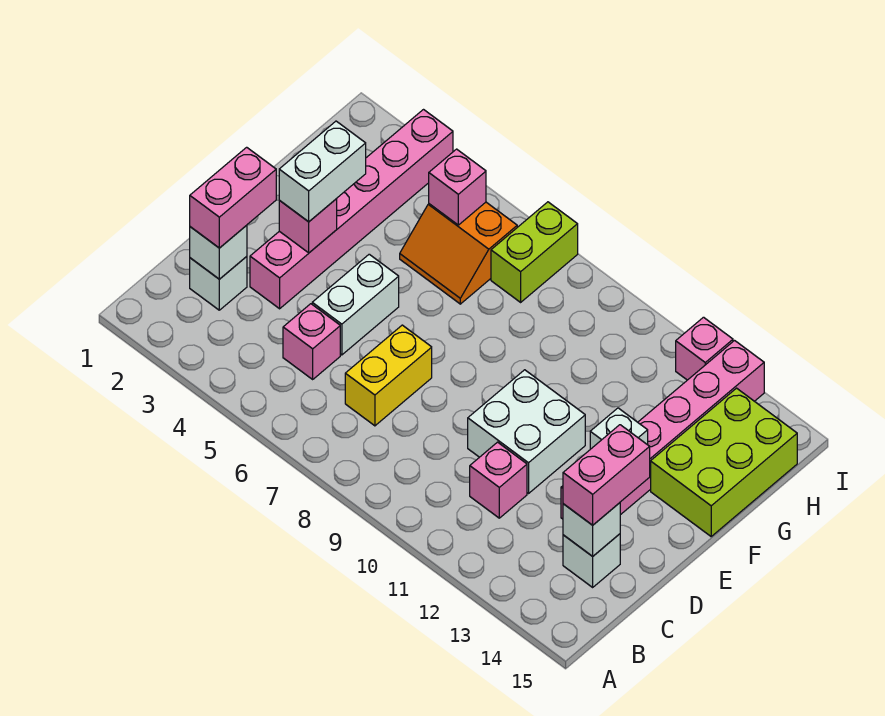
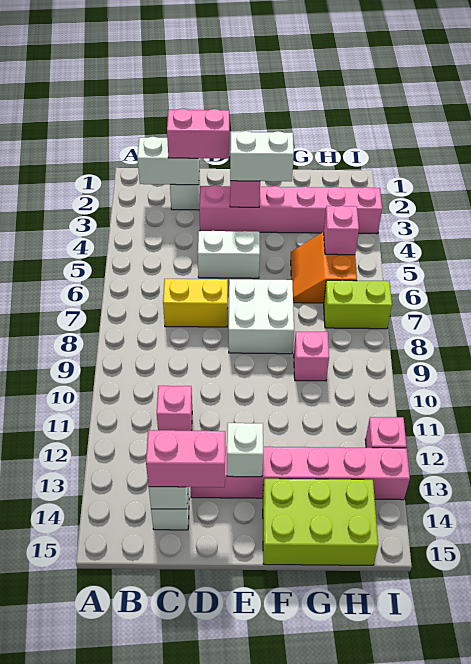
white 1x1 brick [190,225,247,279] -> white 1x2 brick [137,137,199,185]
pink 1x1 brick [283,304,340,379] -> pink 1x1 brick moved to [294,332,329,381]
white 2x2 brick [468,370,585,493] -> white 2x2 brick moved to [229,279,294,354]

